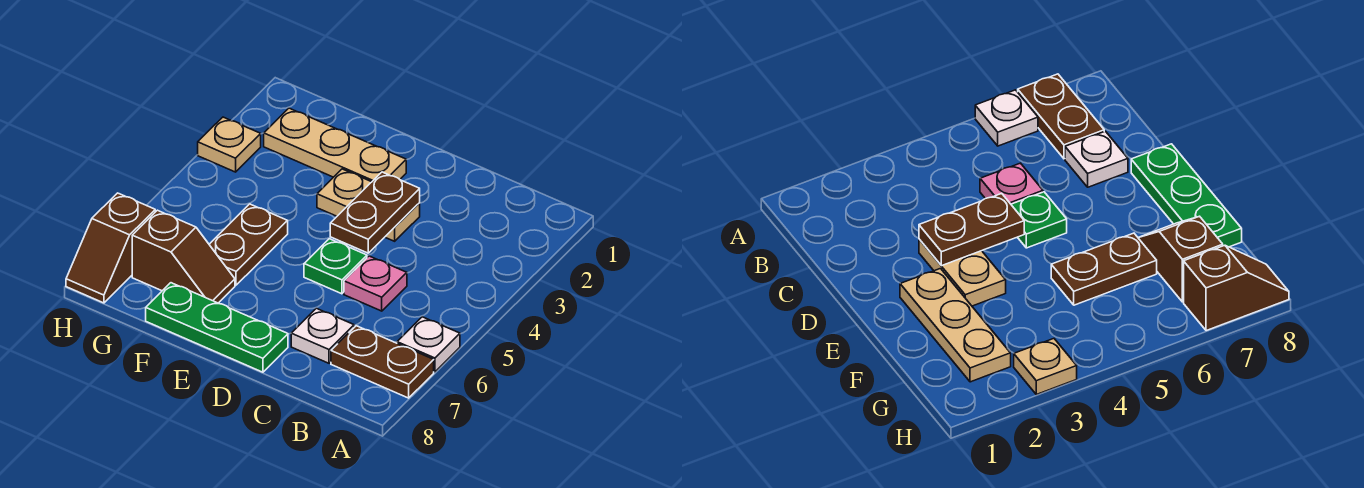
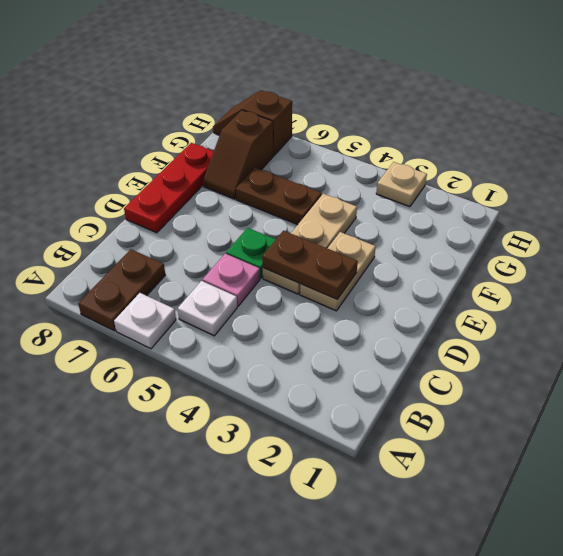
white 1x1 plate [291,308,354,363] -> white 1x1 plate moved to [178,281,237,336]
green 1x3 plate [146,283,288,372] -> red 1x3 plate [124,143,214,233]
tan 1x3 plate [264,108,406,182] -> tan 1x3 plate moved to [263,194,357,294]

